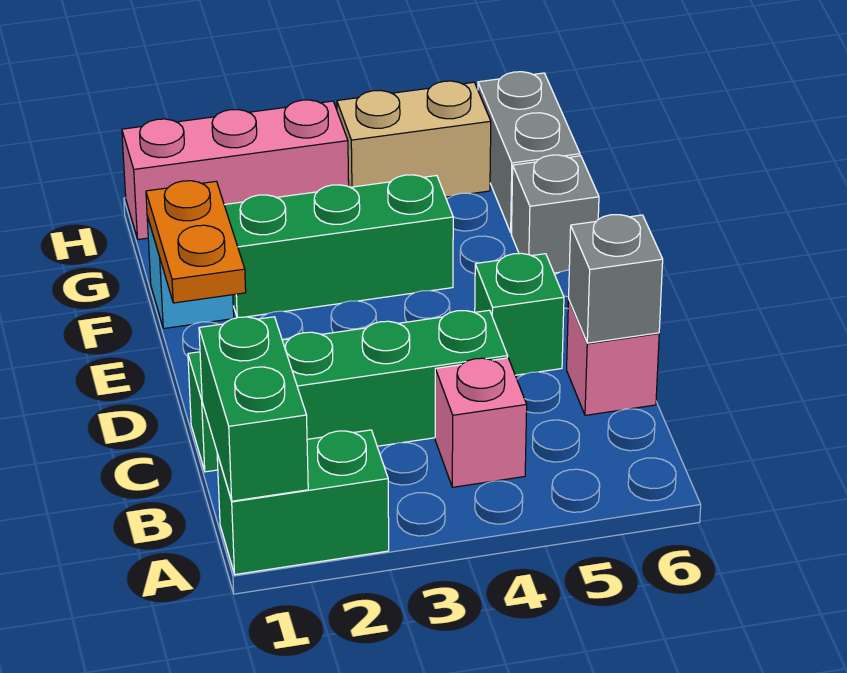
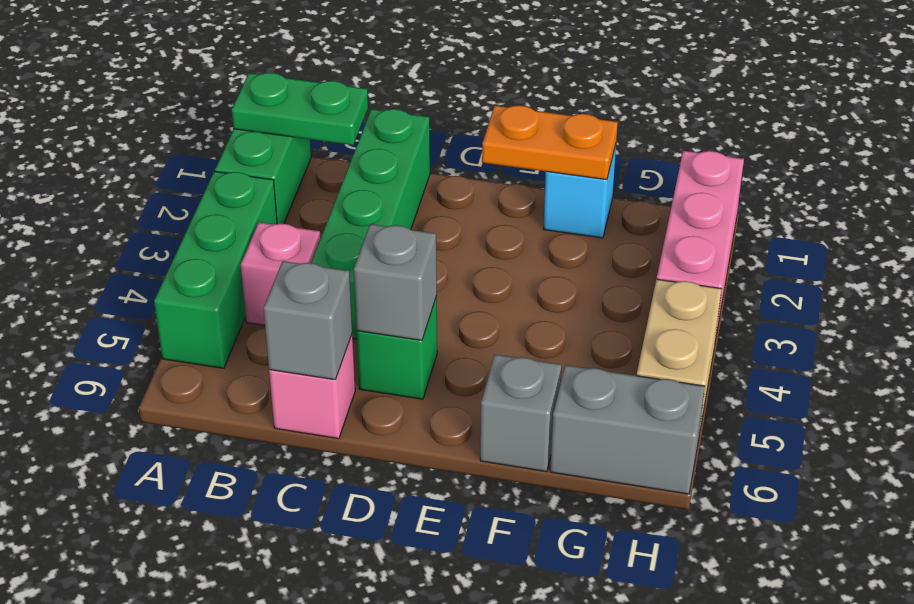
green 1x2 brick [199,317,308,501] -> green 1x2 plate [232,73,368,145]
none -> grey 1x1 brick [354,224,437,340]
green 1x3 brick [224,175,453,318] -> green 1x3 brick moved to [154,171,277,368]

